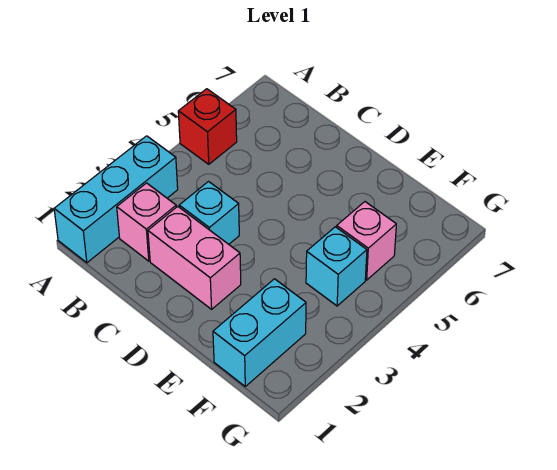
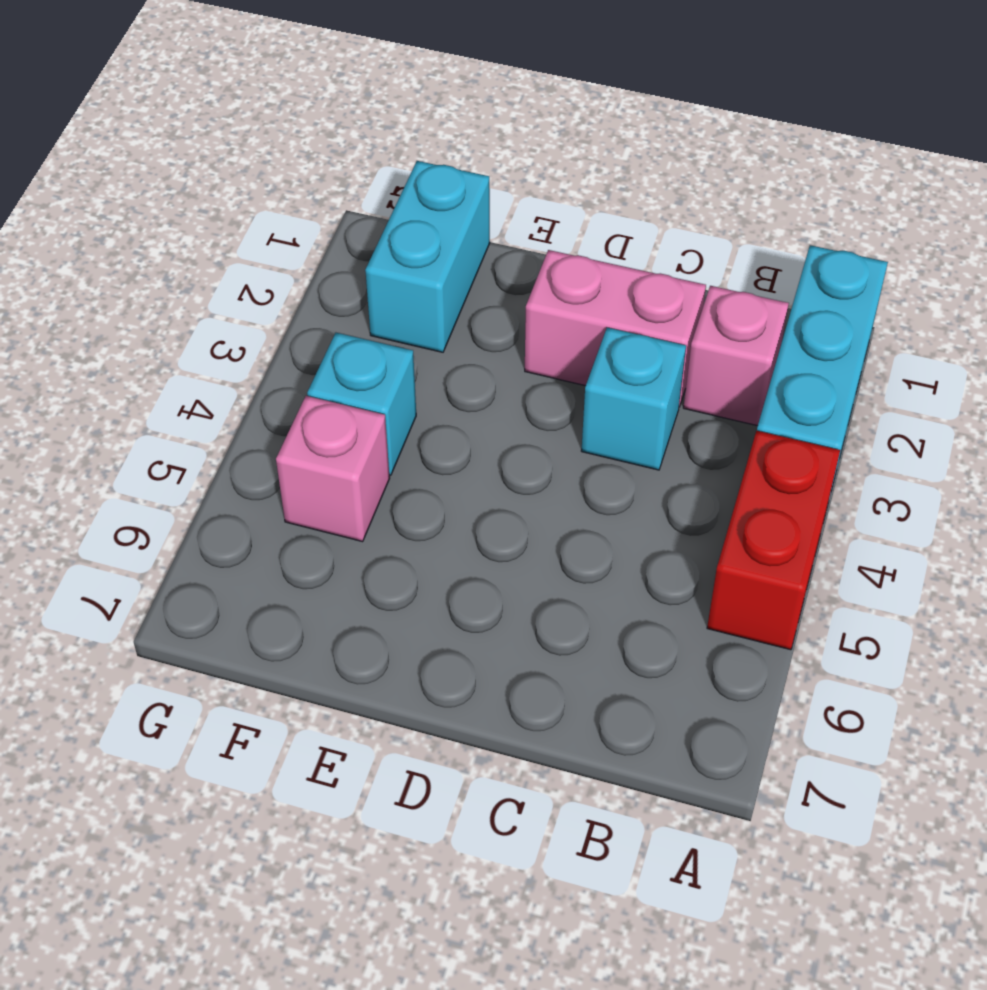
red 1x1 brick [178,89,237,164] -> red 1x2 brick [707,431,840,650]

